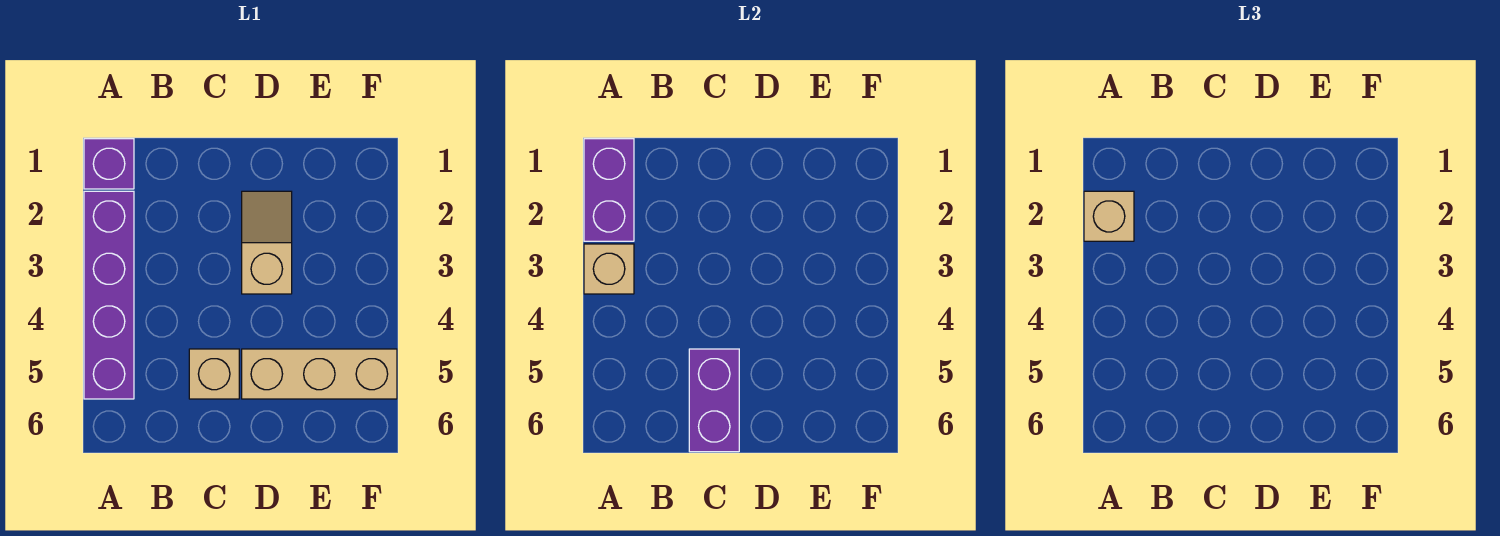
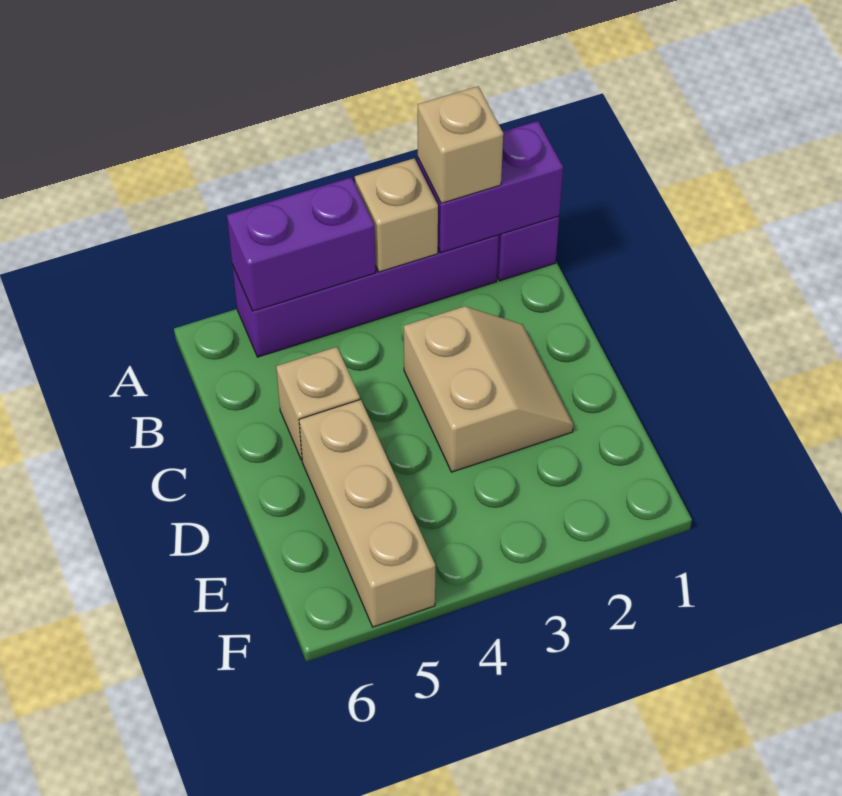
purple 1x2 brick [689,349,739,452] -> purple 1x2 brick moved to [227,177,376,311]
tan 1x2 slope [242,191,292,294] -> tan 2x2 slope [404,306,573,472]

